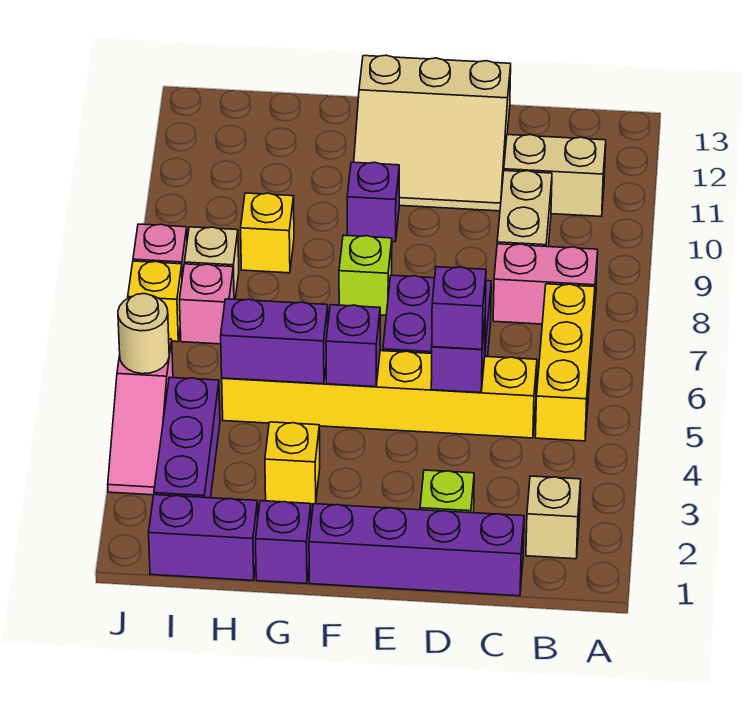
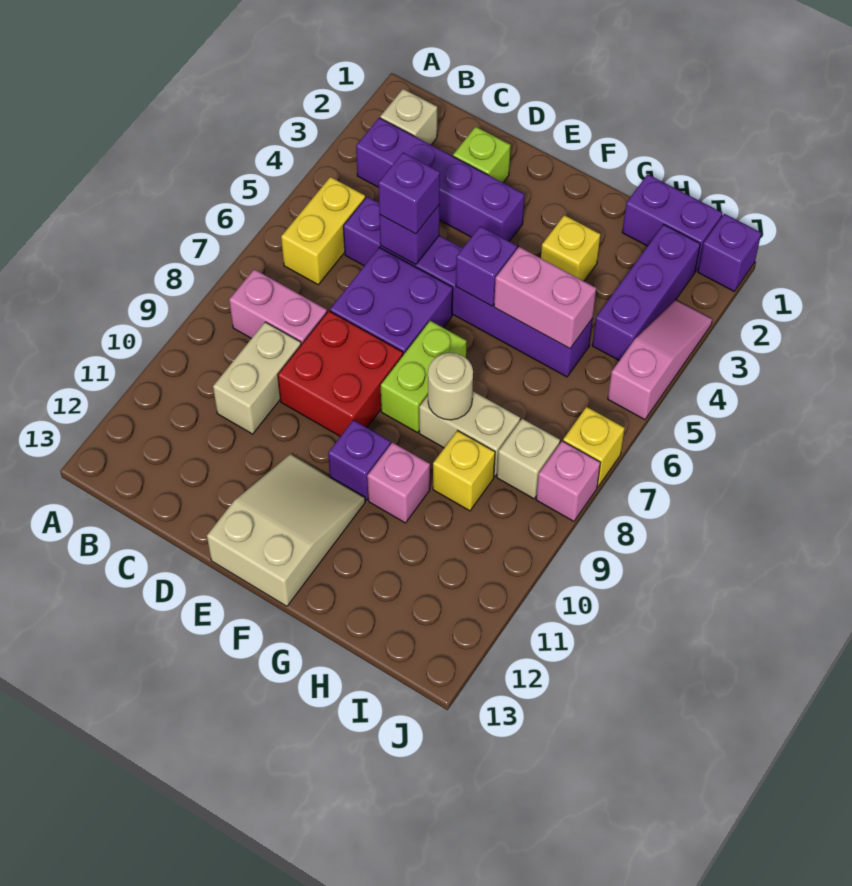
yellow 1x3 brick [535,284,595,441] -> yellow 1x2 brick [281,177,365,285]
tan 1x2 brick [504,135,606,216] -> tan 1x2 brick moved to [419,391,520,477]
purple 1x4 brick [309,504,524,596] -> purple 1x4 brick moved to [356,118,525,241]
yellow 1x6 brick [222,351,537,438] -> purple 1x6 brick [343,197,593,377]
none -> red 2x2 brick [278,311,403,436]
tan 3x3 slope [354,55,511,211] -> tan 2x3 slope [207,454,365,606]
lime 1x1 brick [339,235,392,315] -> lime 1x2 brick [380,321,467,433]
purple 1x1 brick [256,501,311,584] -> purple 1x1 brick moved to [698,214,761,291]
purple 1x2 brick [221,299,328,384] -> pink 1x2 brick [494,247,596,349]
pink 1x1 brick [180,264,234,344] -> pink 1x1 brick moved to [367,442,430,523]
tan 1x1 round brick [118,294,169,374] -> tan 1x1 round brick moved to [428,353,473,420]

